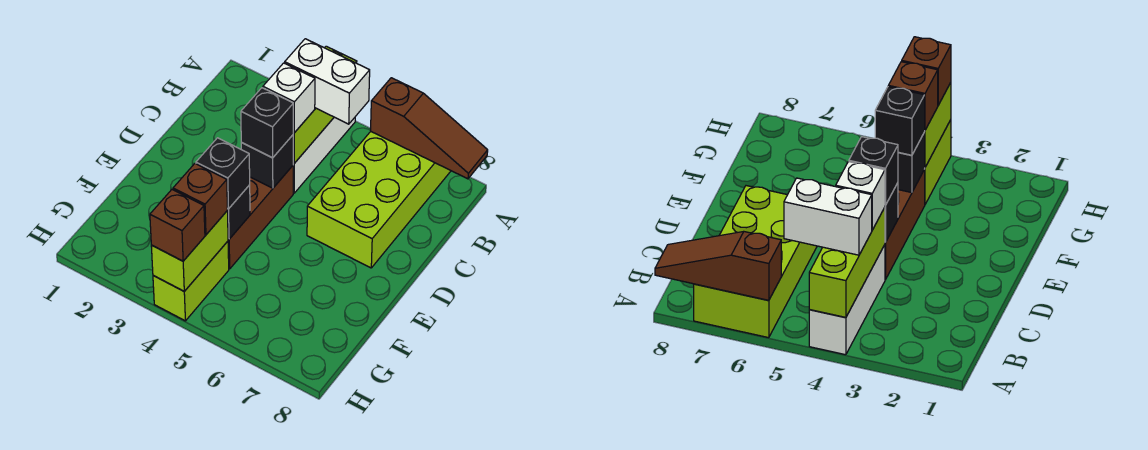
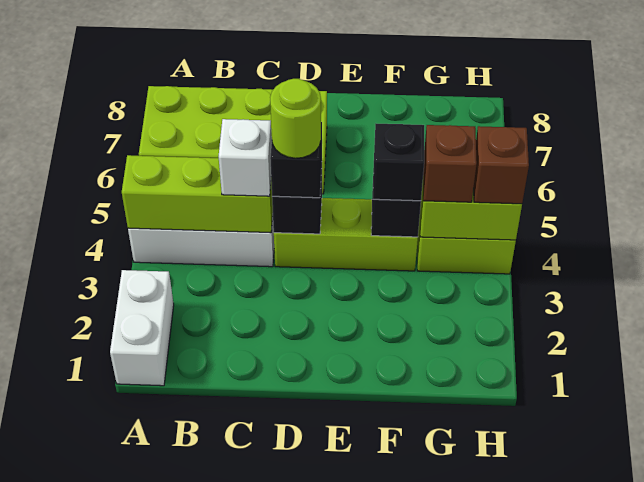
brown 1x3 slope [371,78,488,179] -> none
white 1x2 brick [285,39,370,124] -> white 1x2 brick moved to [110,270,174,386]
brown 1x3 brick [228,166,293,269] -> lime 1x3 brick [274,198,418,271]
none -> lime 1x1 round brick [270,79,321,158]

